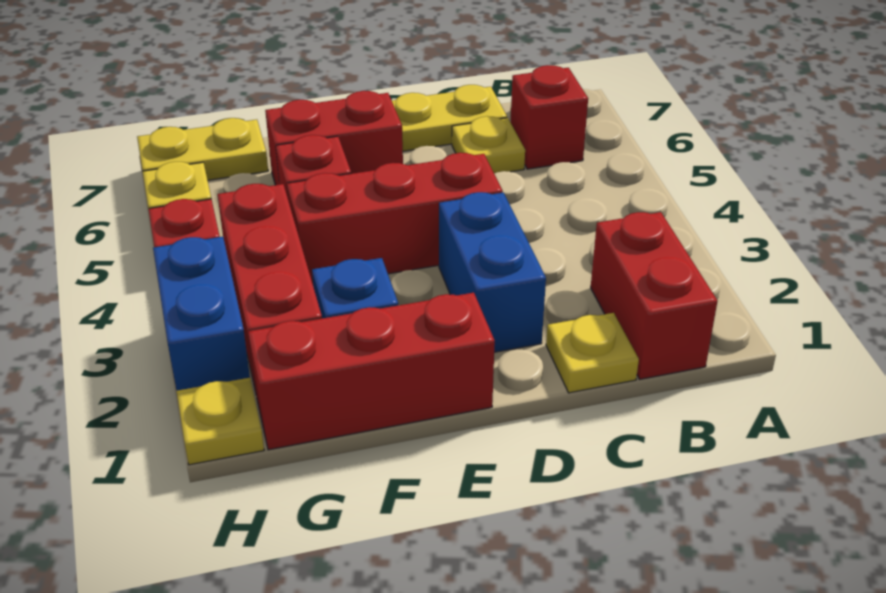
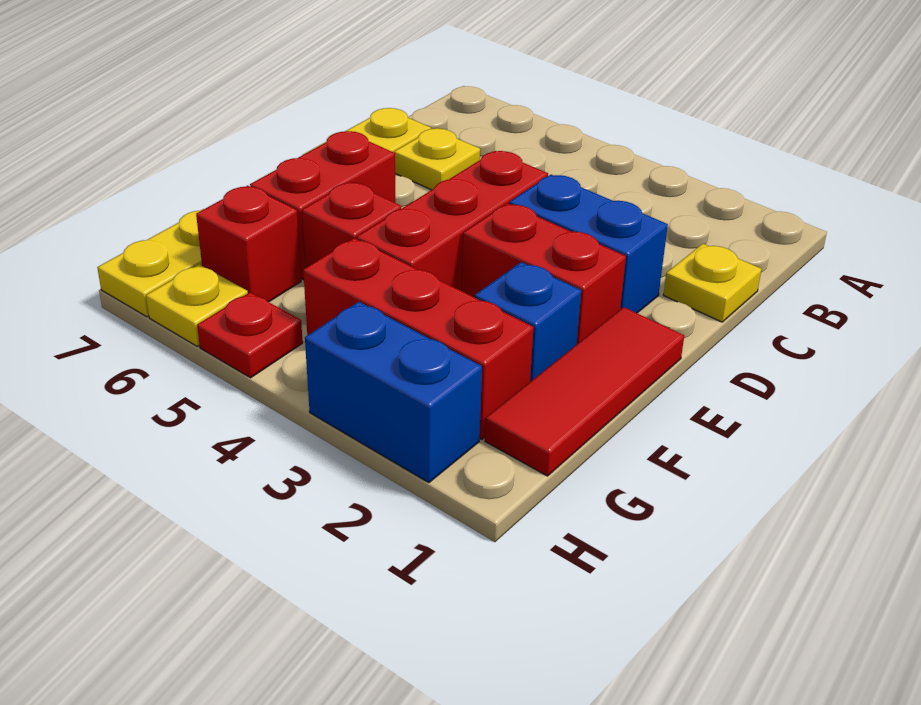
red 1x2 brick [591,212,717,379] -> red 1x2 brick moved to [462,203,626,344]
red 1x1 brick [511,65,588,169] -> red 1x1 brick moved to [196,186,301,302]
red 1x3 brick [248,293,495,450] -> red 1x3 tile [485,307,684,476]
yellow 1x1 plate [177,378,264,465] -> none

